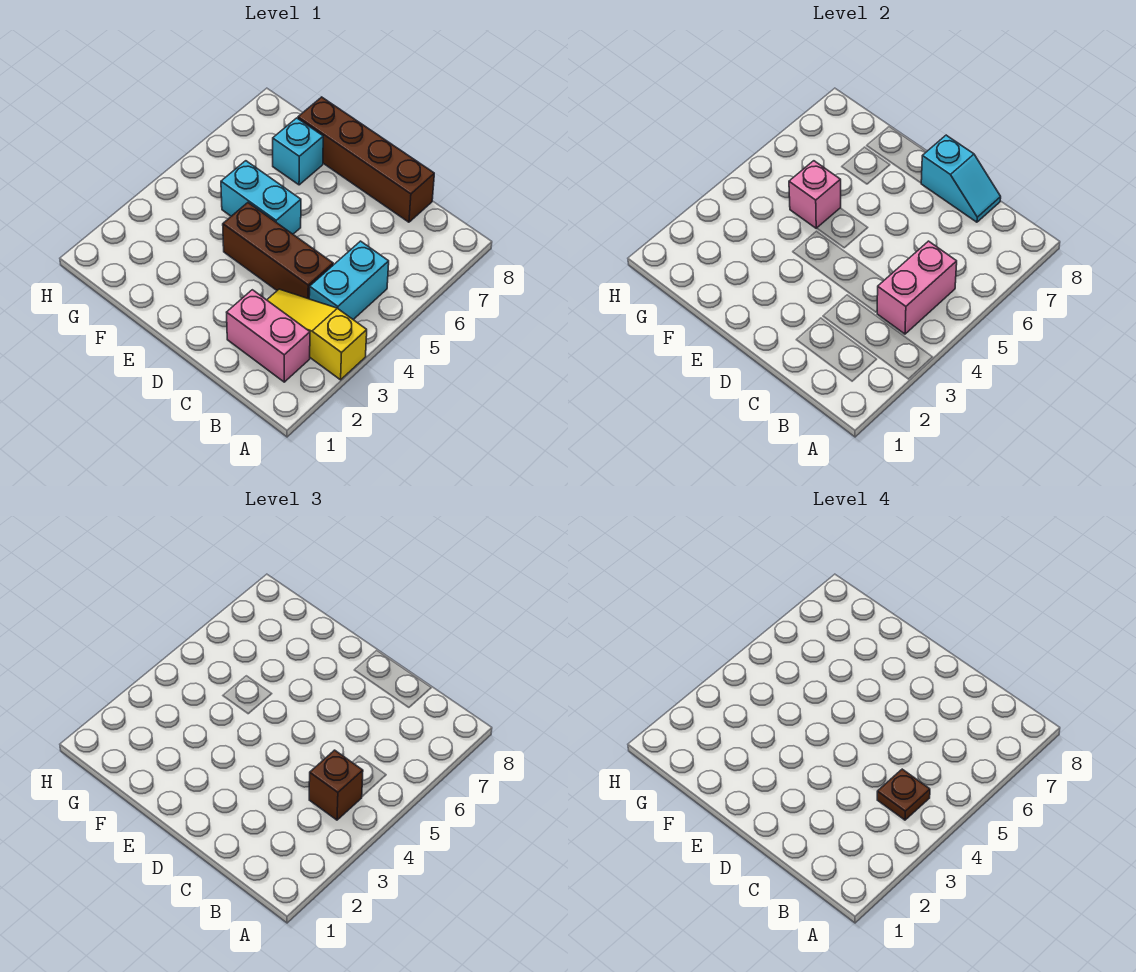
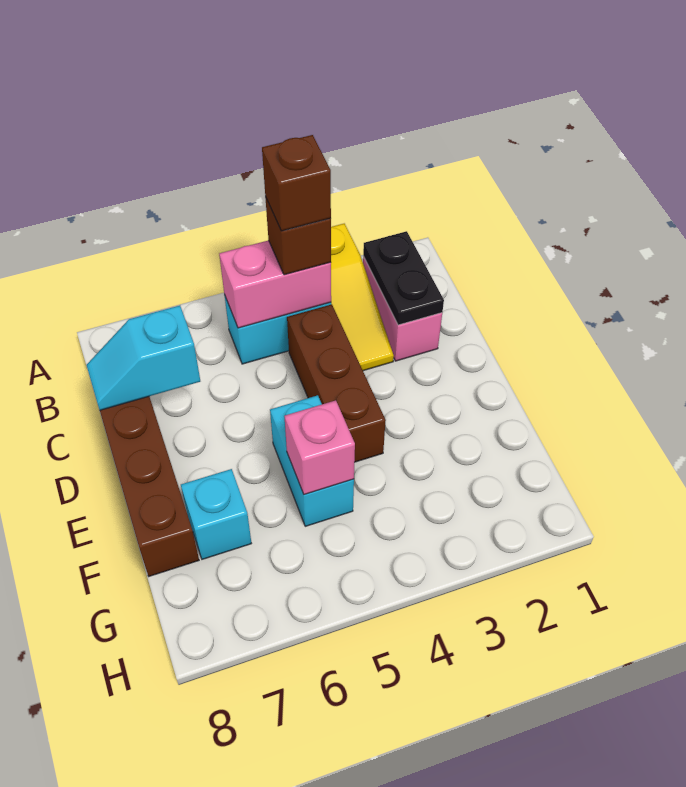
none -> black 1x2 plate [363,231,444,325]
brown 1x1 plate [877,769,930,820] -> brown 1x1 brick [262,135,331,231]
cyan 1x2 slope [921,135,1001,222] -> cyan 1x2 slope turned to [86,306,200,410]

